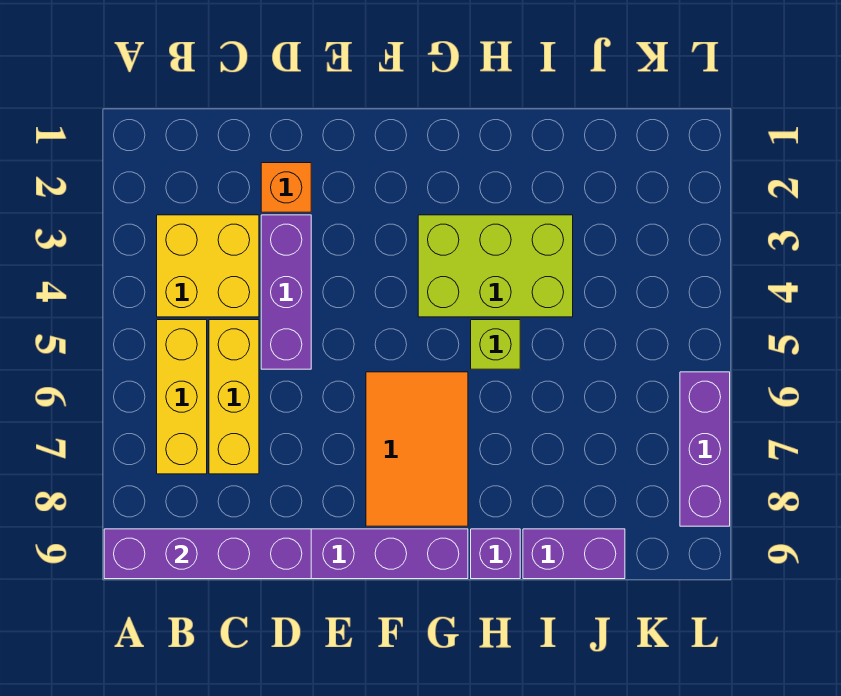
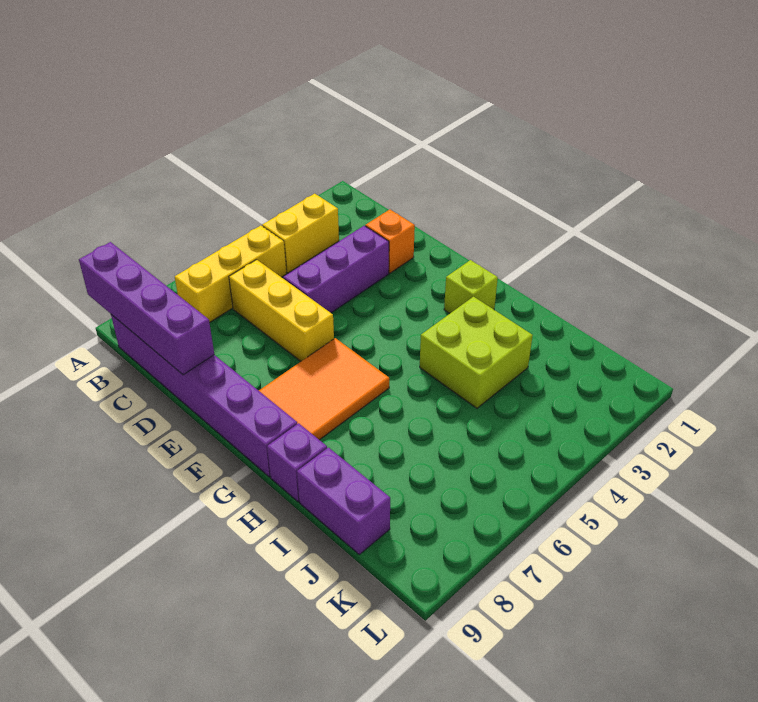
yellow 2x2 brick [157,215,259,317] -> yellow 1x2 brick [262,194,339,273]
yellow 1x3 brick [209,320,259,474] -> yellow 1x3 brick turned to [229,260,334,361]
lime 2x3 brick [418,215,573,317] -> lime 2x2 brick [420,297,533,408]
lime 1x1 brick [471,320,520,369] -> lime 1x1 brick moved to [444,260,498,313]
purple 1x3 brick [680,372,730,526] -> none

